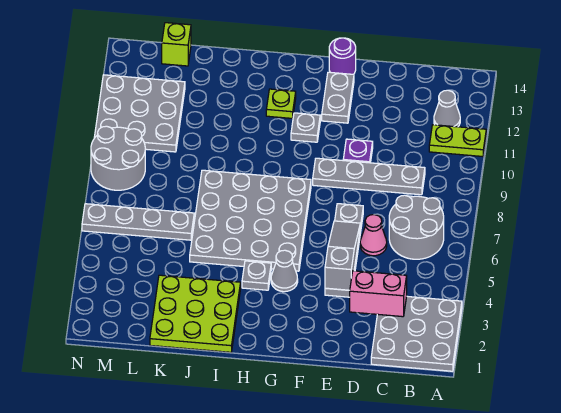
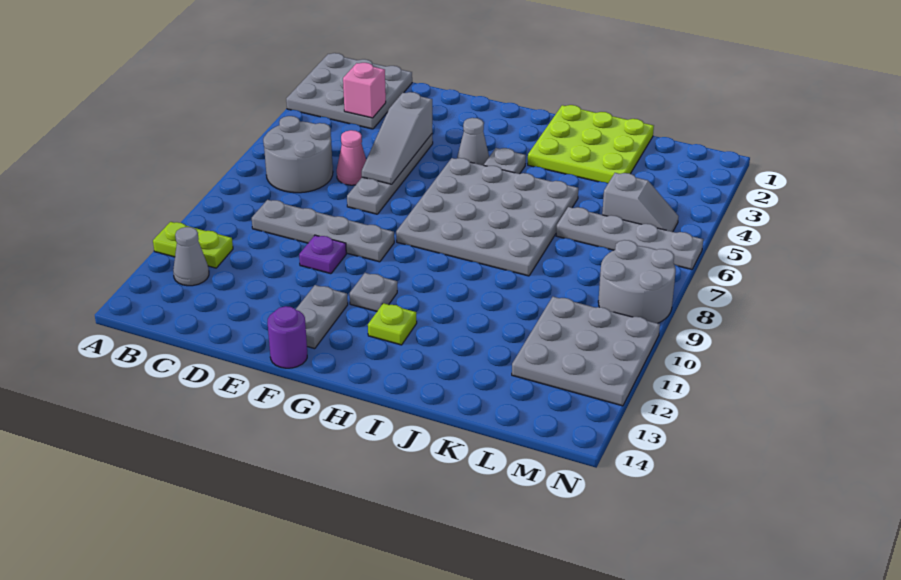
pink 1x2 brick [350,271,407,317] -> pink 1x1 brick [343,63,386,118]
none -> grey 1x2 slope [602,173,678,232]
lime 1x1 brick [162,23,191,66] -> none

